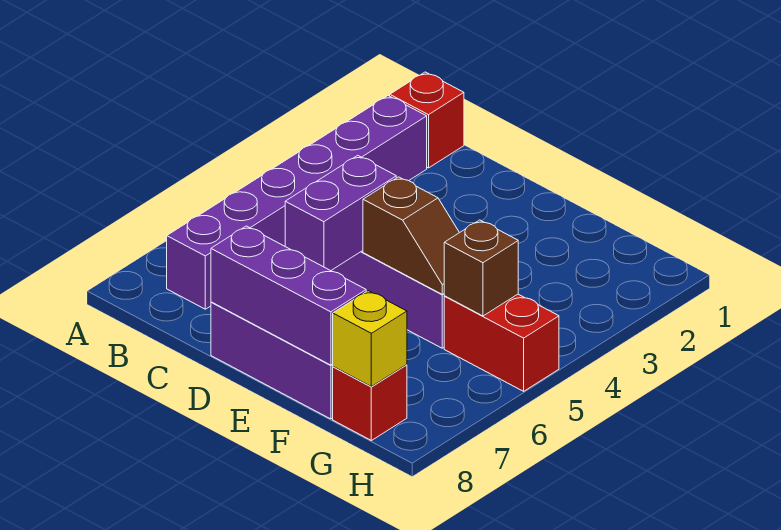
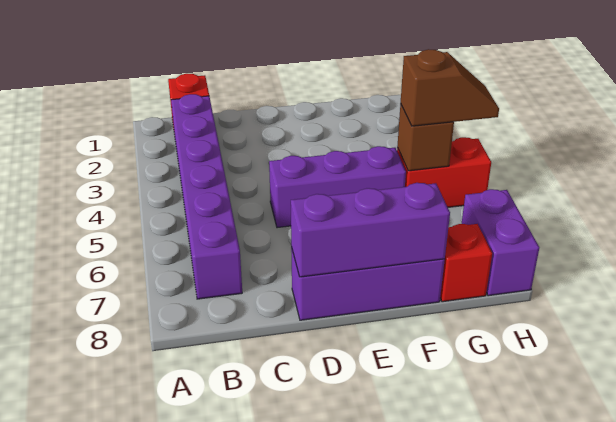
purple 1x2 brick [285,155,396,271] -> purple 1x2 brick moved to [462,189,539,296]
brown 1x2 slope [363,177,459,294] -> brown 1x2 slope moved to [401,49,499,126]
yellow 1x1 brick [333,291,407,387] -> none

